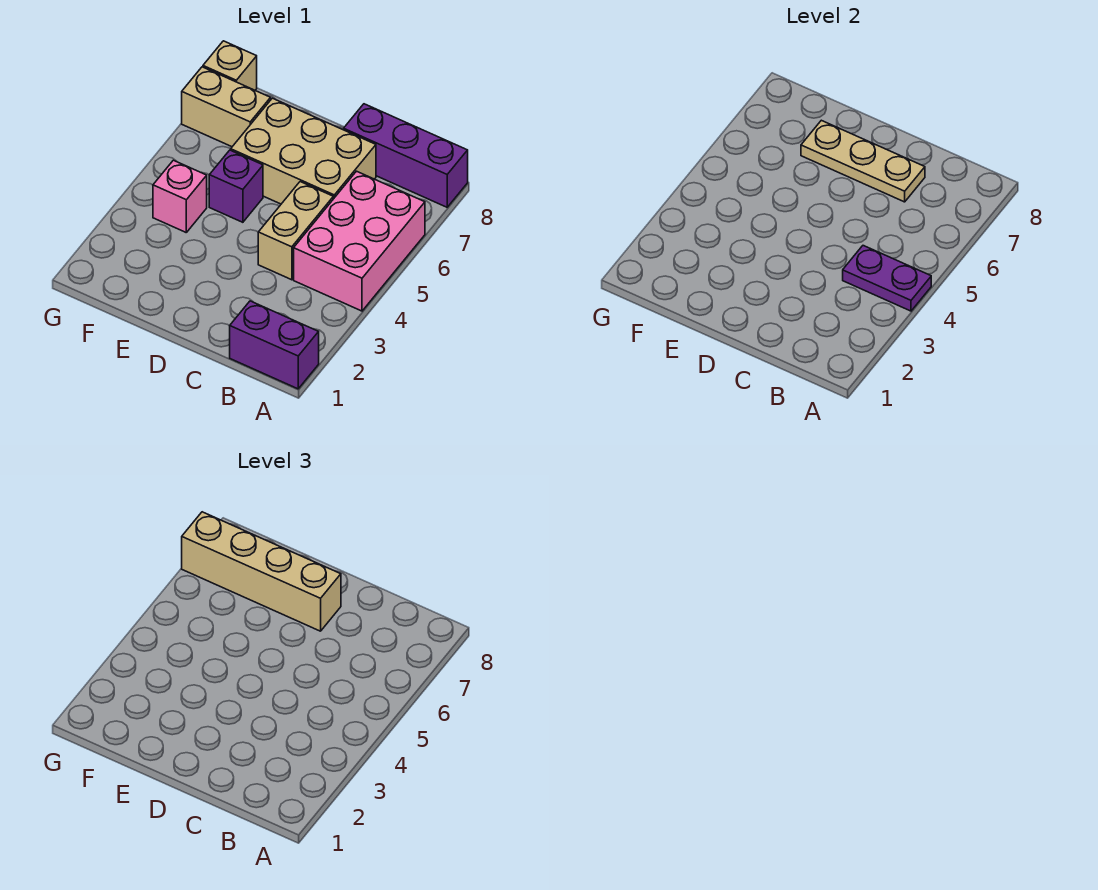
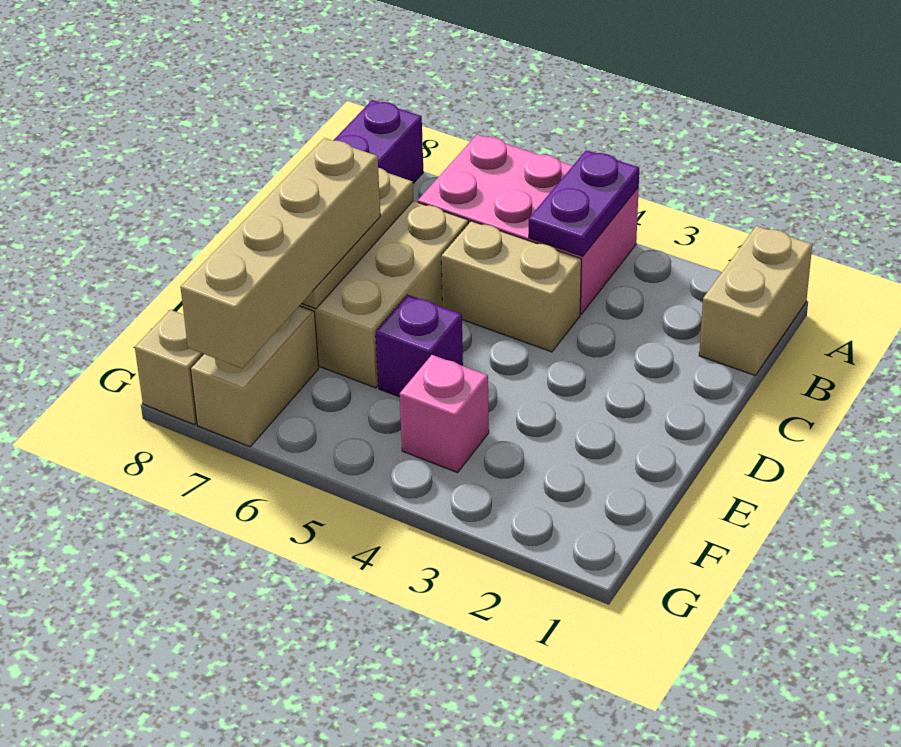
purple 1x2 brick [230,301,319,389] -> tan 1x2 brick [699,226,812,375]

